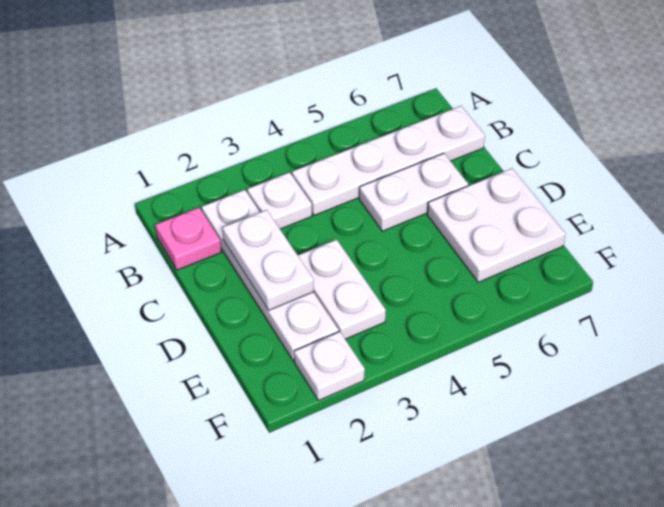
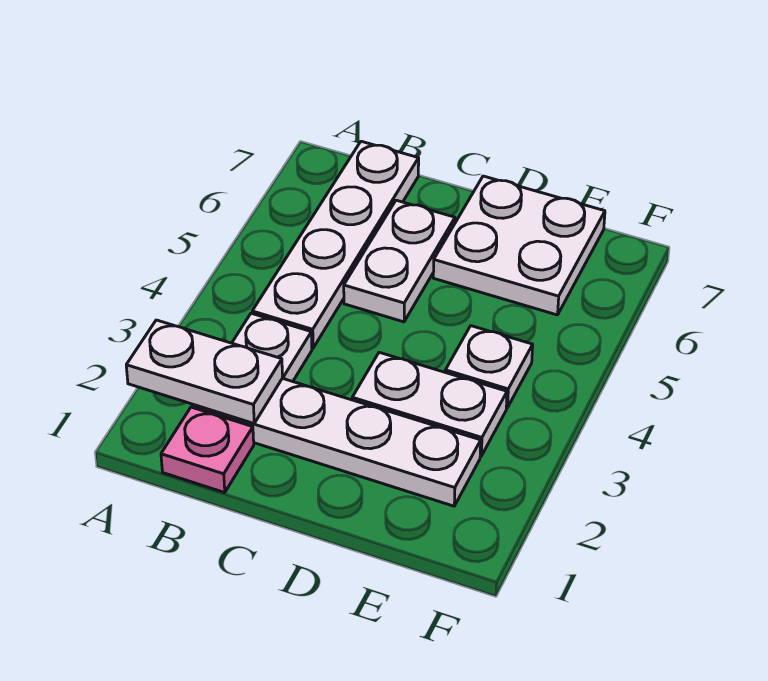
white 1x2 plate [223,210,314,310] -> white 1x2 plate moved to [126,320,283,423]
white 1x1 plate [294,332,365,401] -> white 1x1 plate moved to [445,326,533,408]

